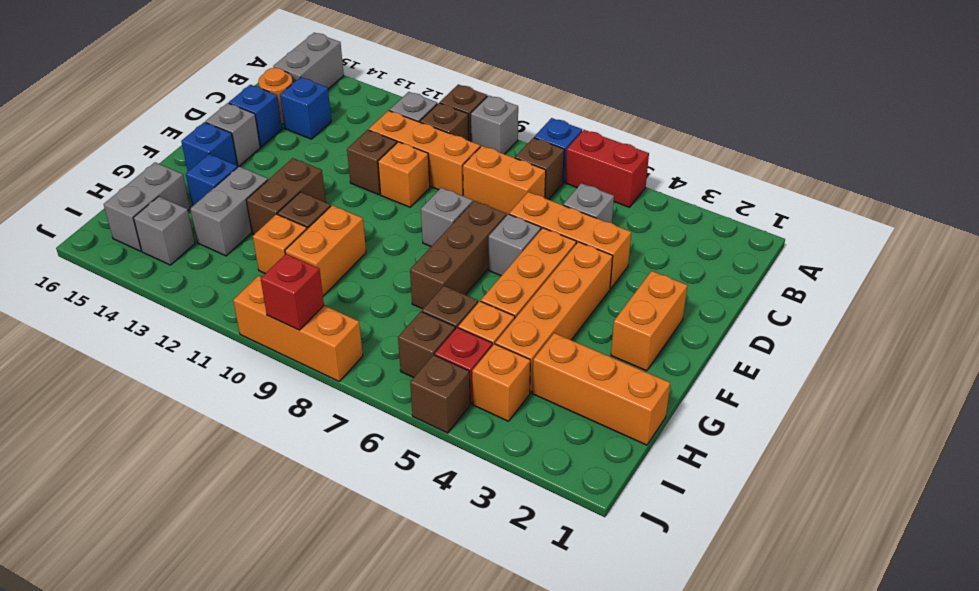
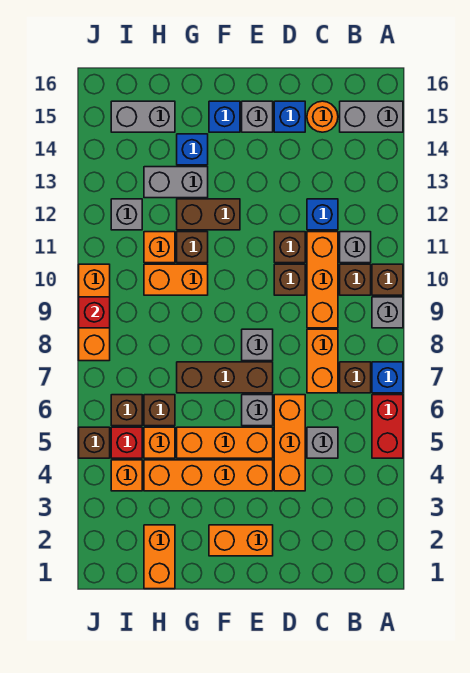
blue 1x1 brick [280,77,331,139] -> blue 1x1 brick moved to [307,199,338,230]
orange 1x1 brick [378,142,430,207] -> brown 1x1 brick [274,264,305,295]
orange 1x3 brick [532,333,670,445] -> orange 1x2 brick [144,525,175,589]
grey 1x1 brick [134,196,195,265] -> grey 1x1 brick moved to [111,199,142,230]

